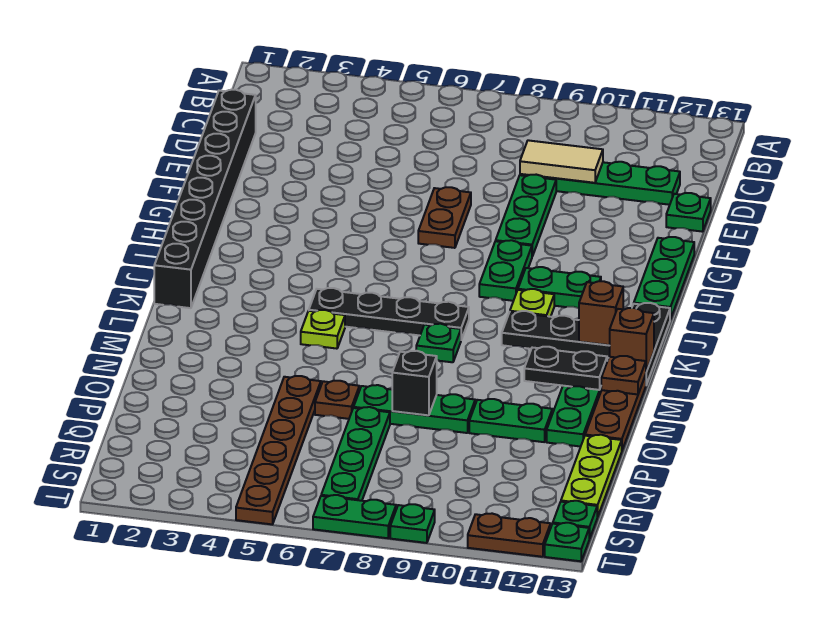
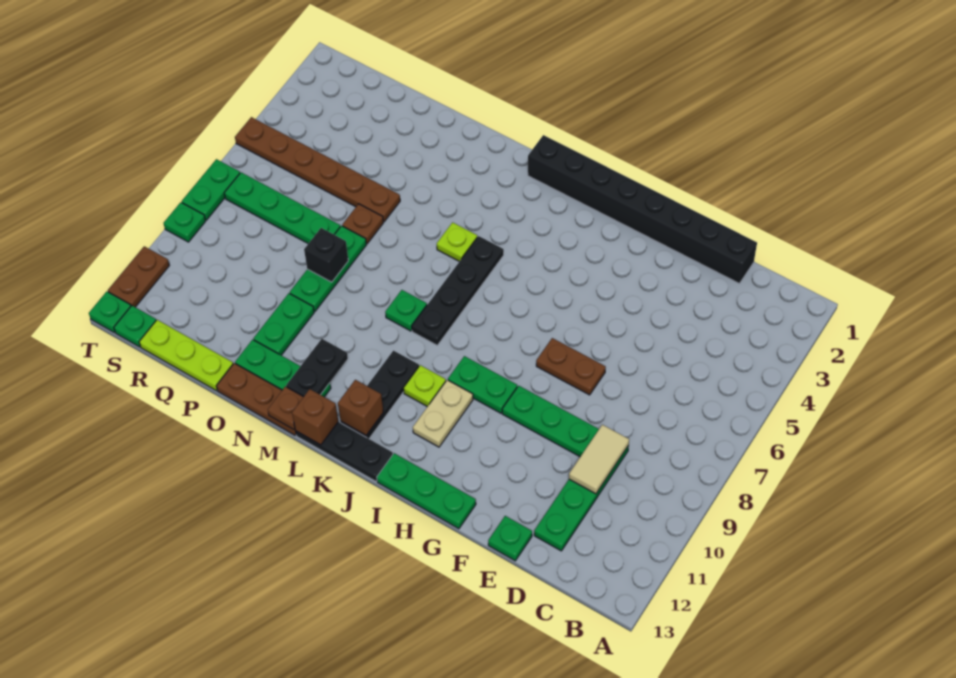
green 1x2 plate [518,267,601,308] -> tan 1x2 plate [413,380,473,447]

